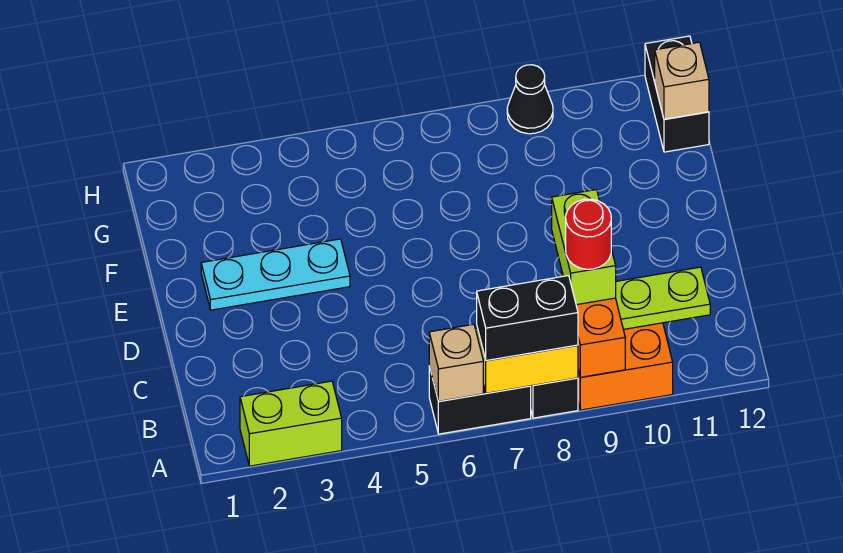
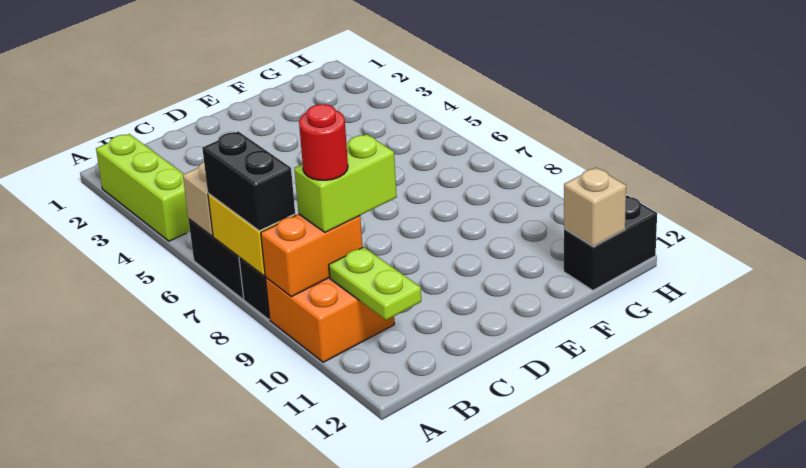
lime 1x2 brick [240,381,342,466] -> lime 1x3 brick [96,134,190,241]
cyan 1x3 plate [201,239,350,310] -> none
black 1x1 cone [507,65,553,134] -> none

